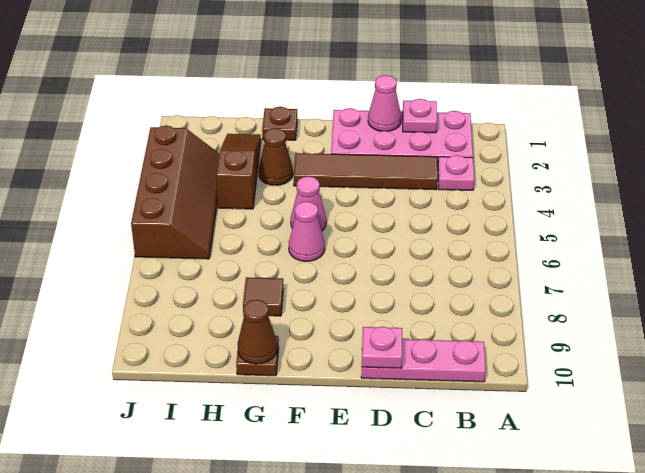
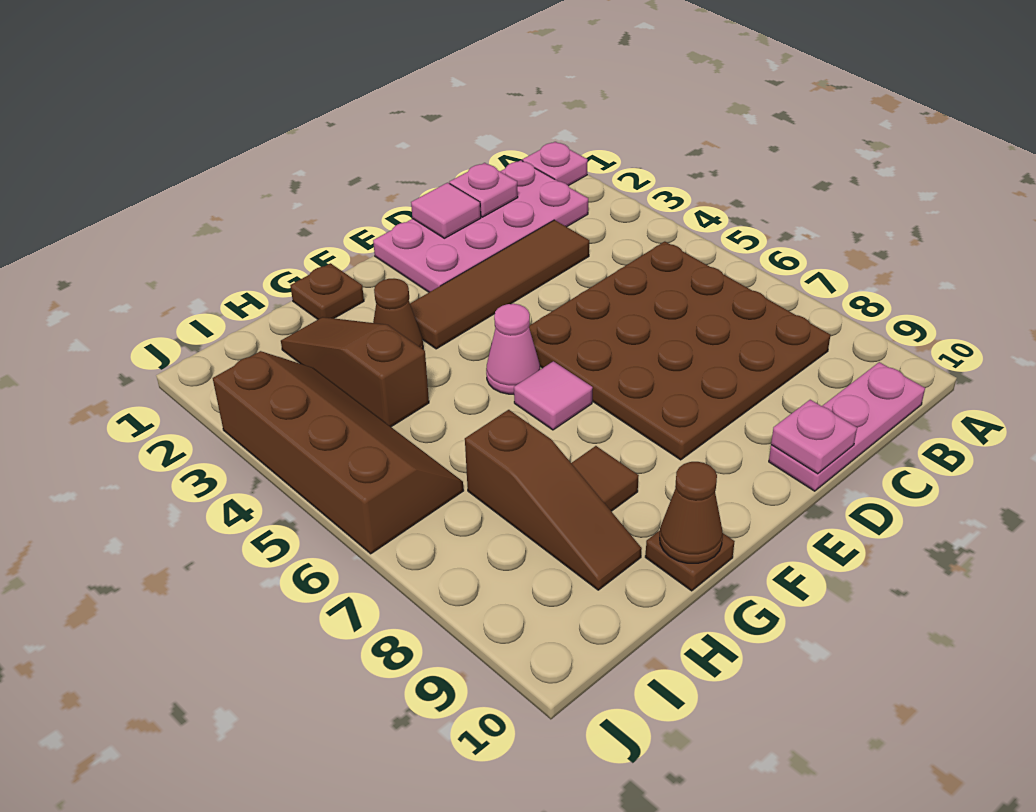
pink 1x1 plate [438,155,474,190] -> pink 1x1 plate moved to [522,142,588,186]
none -> brown 4x4 plate [529,242,830,460]
pink 1x1 cone [368,75,401,131] -> pink 1x1 tile [411,183,481,238]
pink 1x1 cone [289,202,325,261] -> pink 1x1 tile [514,361,593,430]
none -> brown 1x3 slope [465,410,642,590]

